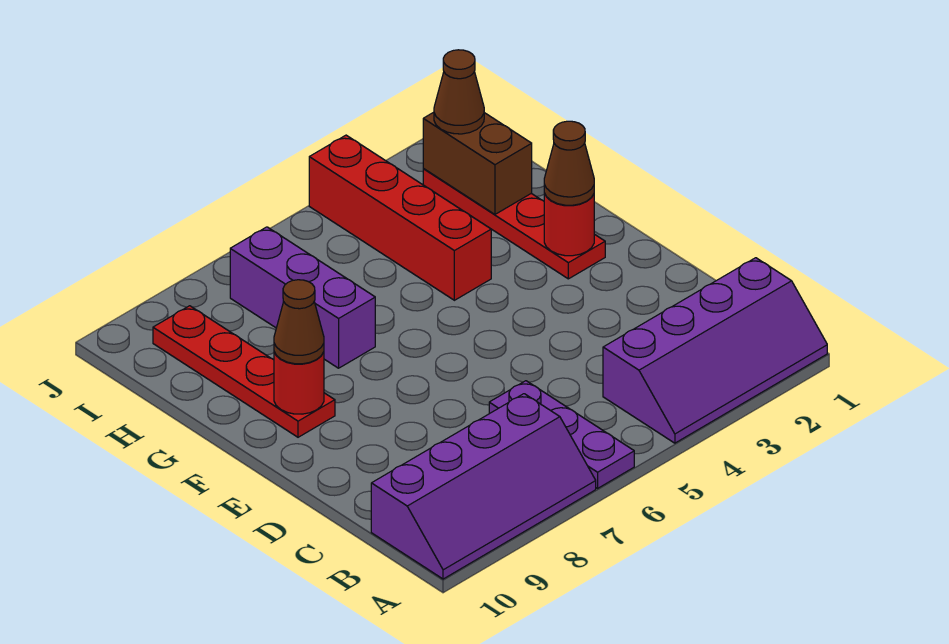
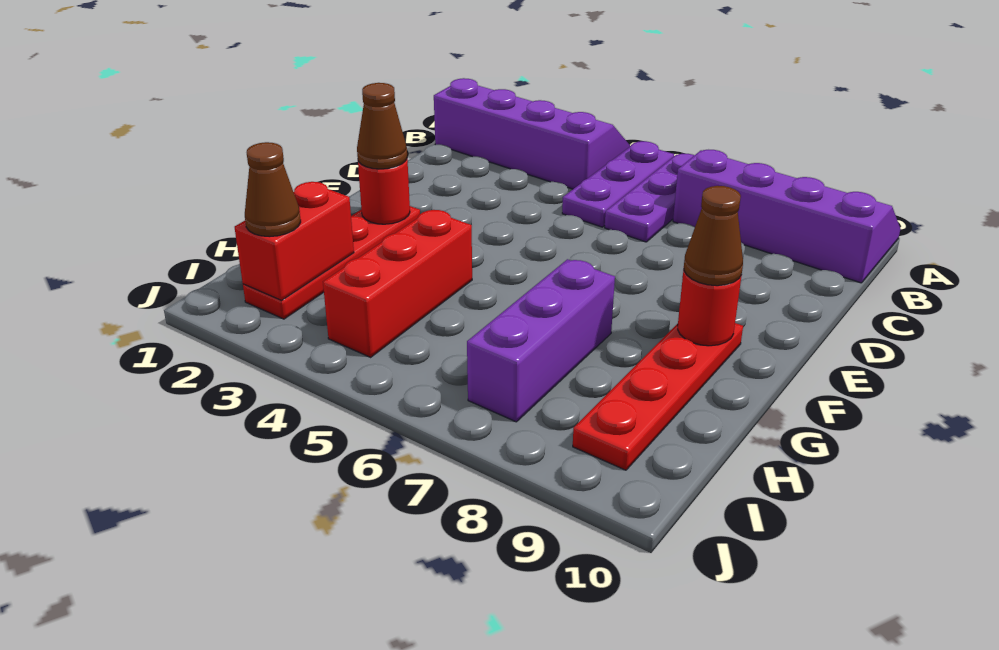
none -> purple 1x3 plate [562,141,674,227]
red 1x4 brick [309,135,491,300] -> red 1x3 brick [323,210,472,357]
brown 1x2 brick [423,112,532,214] -> red 1x2 brick [235,182,354,300]

